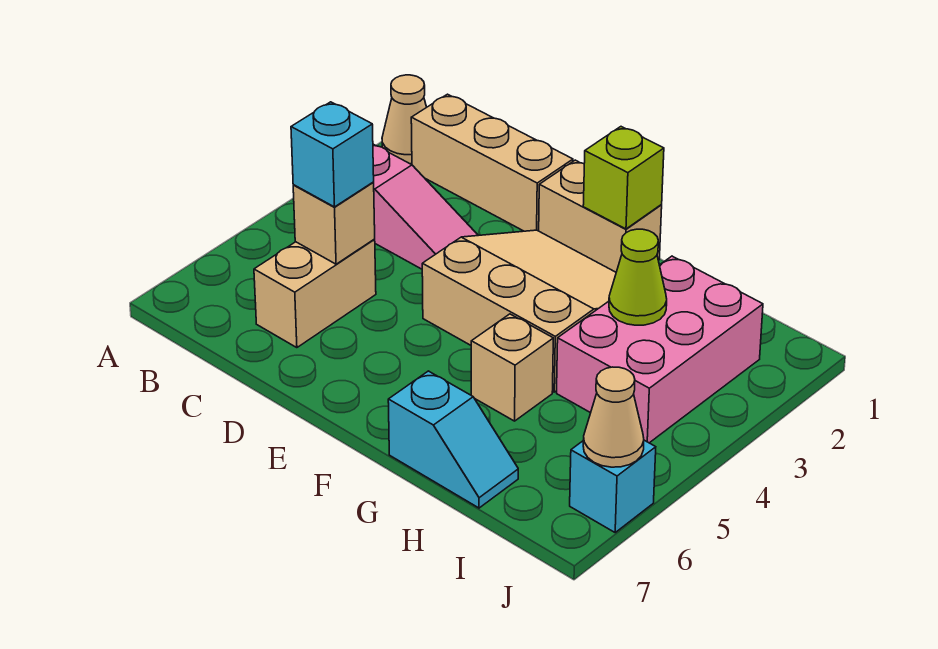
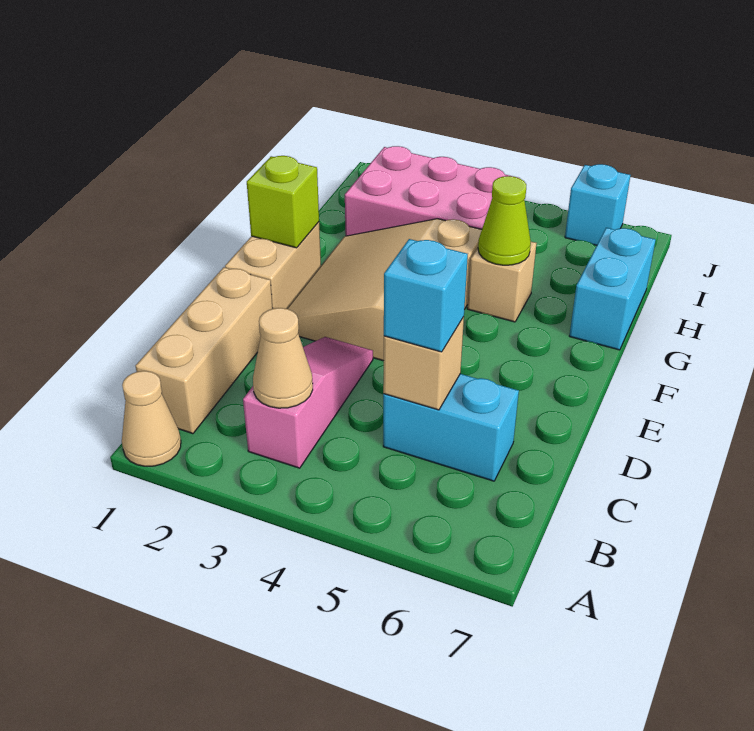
tan 1x2 brick [254,240,376,348] -> cyan 1x2 brick [383,374,519,481]
cyan 1x2 slope [388,371,518,508] -> cyan 1x2 brick [569,228,656,350]
lime 1x1 cone [609,229,667,325] -> lime 1x1 cone moved to [478,176,531,265]
tan 1x1 cone [583,367,644,467] -> tan 1x1 cone moved to [253,308,313,408]

